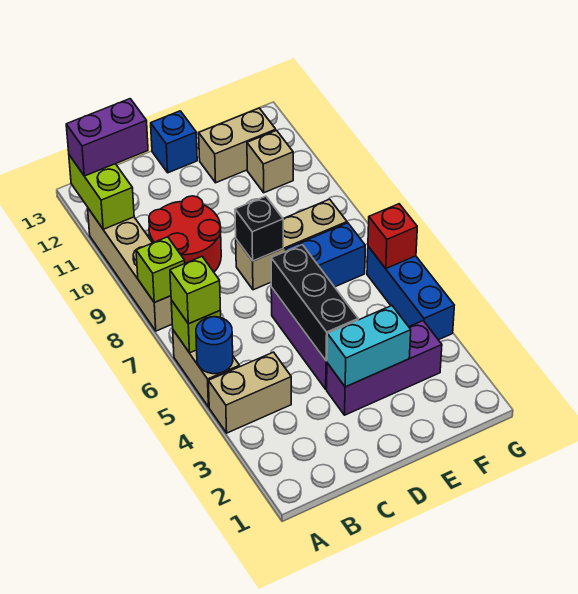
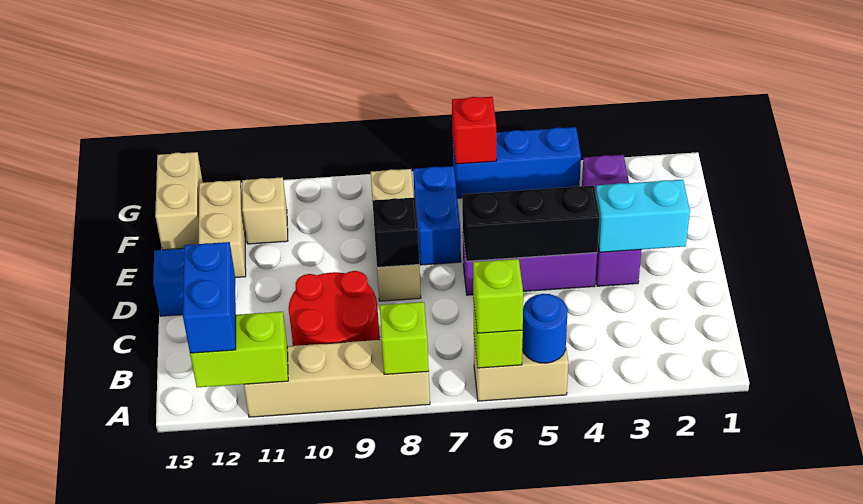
tan 1x2 brick [208,352,291,433] -> tan 1x2 brick moved to [155,152,203,250]
purple 1x2 brick [66,99,148,176] -> blue 1x2 brick [183,242,236,353]
cyan 1x2 brick [327,306,411,387] -> cyan 1x2 brick turned to [596,180,690,252]

